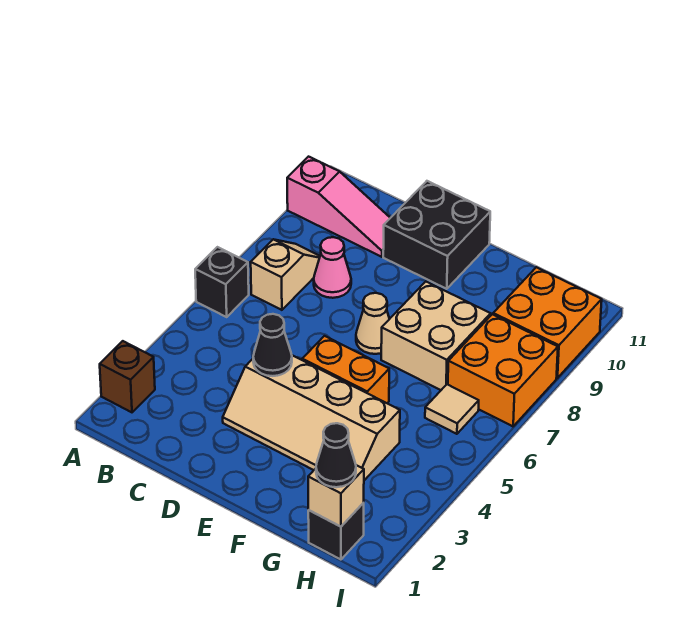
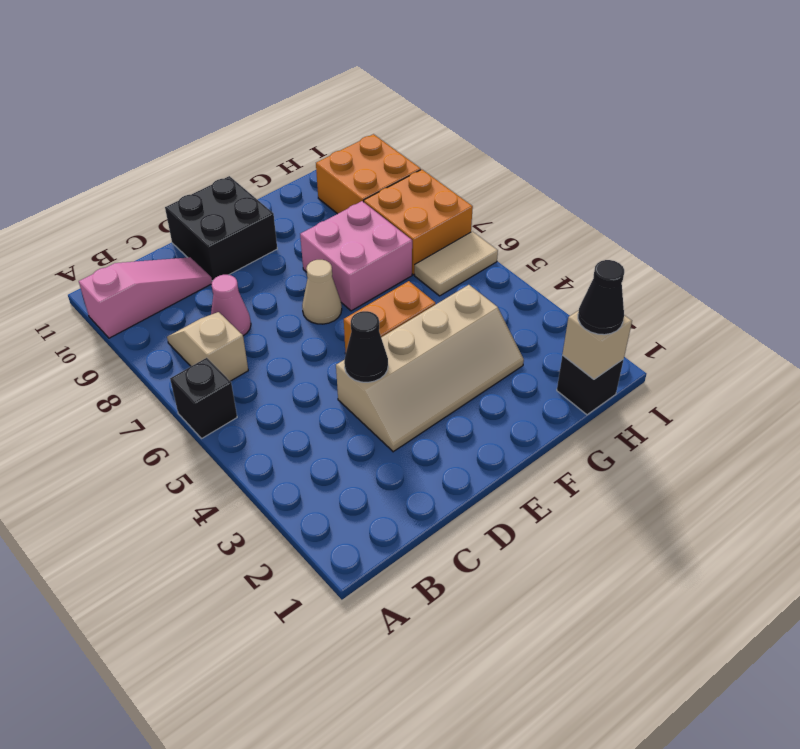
brown 1x1 brick [100,341,155,412] -> none
tan 2x2 brick [381,282,491,390] -> pink 2x2 brick [300,201,412,311]
tan 1x1 tile [425,384,479,434] -> tan 1x2 tile [415,231,498,296]

